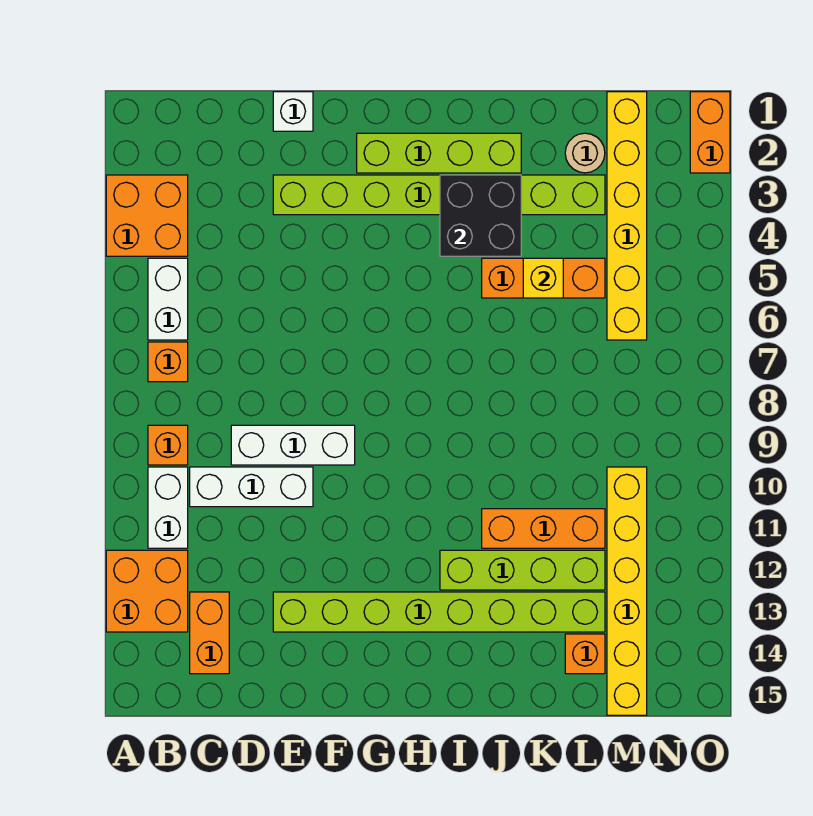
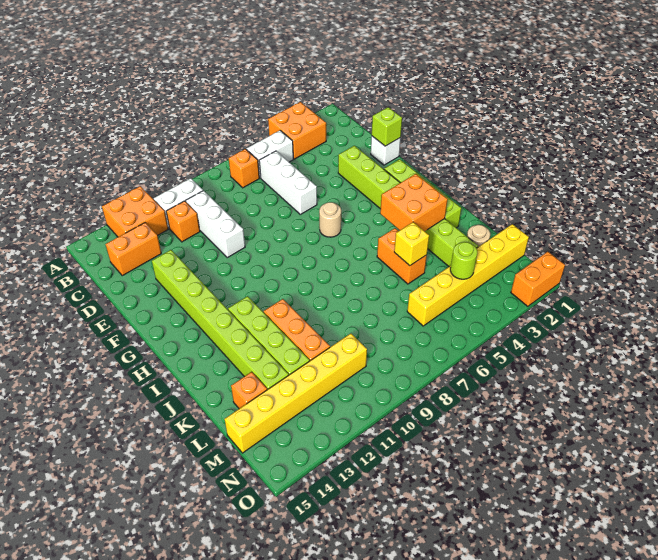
orange 1x1 brick [148,425,188,465] -> orange 1x1 brick moved to [166,201,200,242]
white 1x3 brick [231,425,355,465] -> white 1x3 brick moved to [259,151,317,214]
none -> lime 1x1 brick [372,107,402,146]
none -> tan 1x1 round brick [319,202,341,237]
black 2x2 brick [440,175,521,256] -> orange 2x2 brick [380,174,448,231]
orange 1x3 brick [482,258,605,298] -> orange 1x2 brick [377,228,427,284]
none -> lime 1x1 round brick [450,242,477,279]

